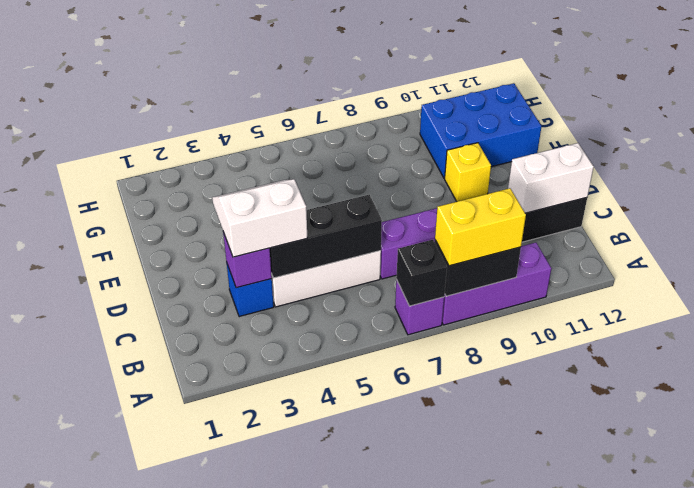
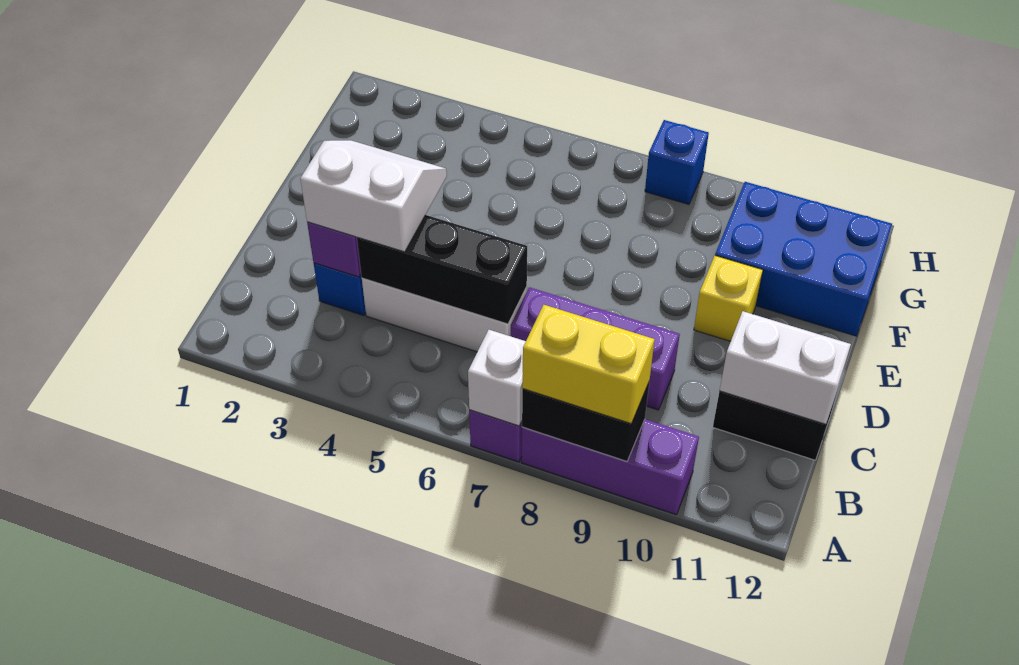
black 1x1 brick [396,240,447,306] -> white 1x1 brick [468,330,526,426]
none -> blue 1x1 brick [645,120,709,204]

